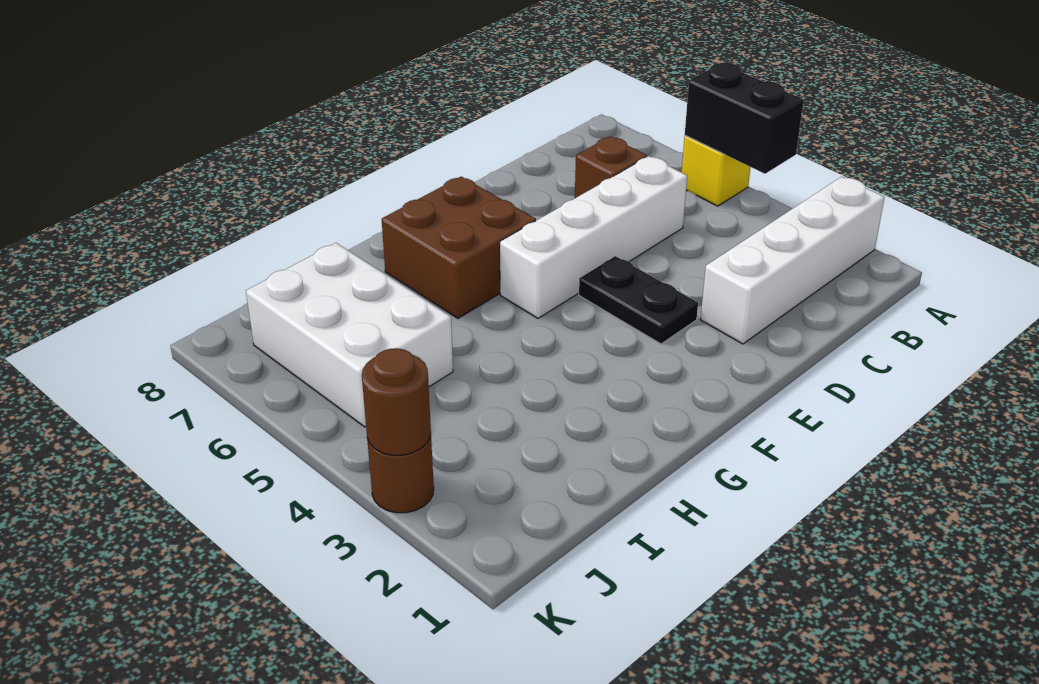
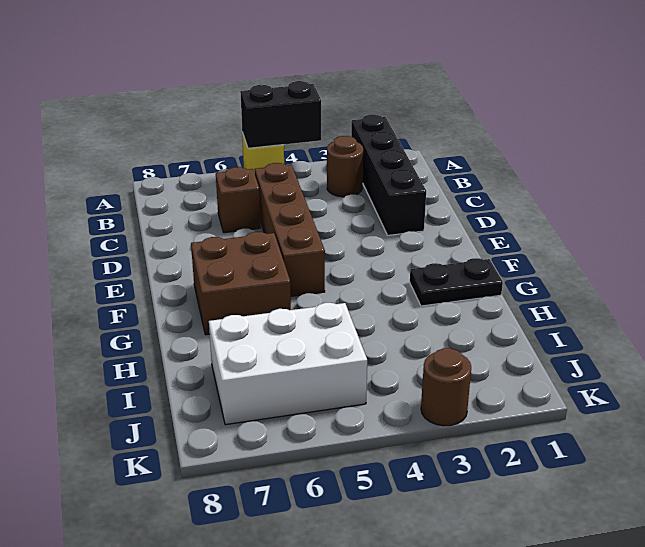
white 1x4 brick [700,177,885,344] -> black 1x4 brick [351,114,426,235]
white 1x4 brick [500,156,687,318] -> brown 1x4 brick [255,163,325,296]
black 1x2 plate [579,256,698,344] -> black 1x2 plate moved to [410,258,503,306]
brown 1x1 round brick [362,348,431,455] -> brown 1x1 round brick moved to [327,136,363,197]

